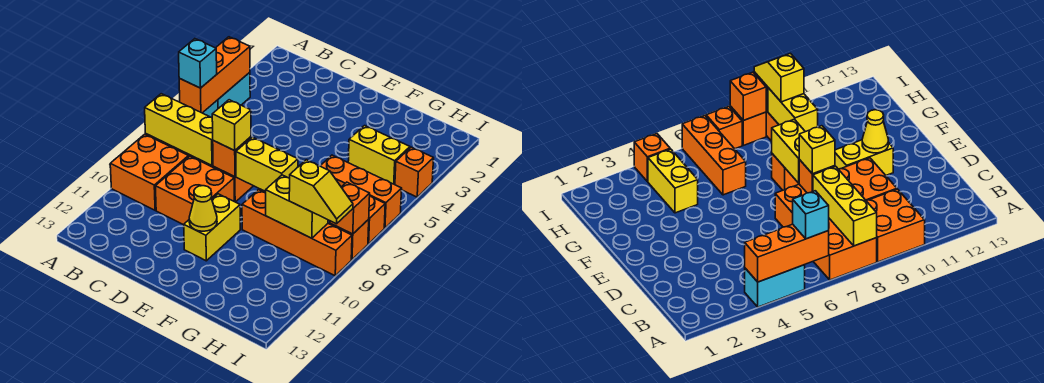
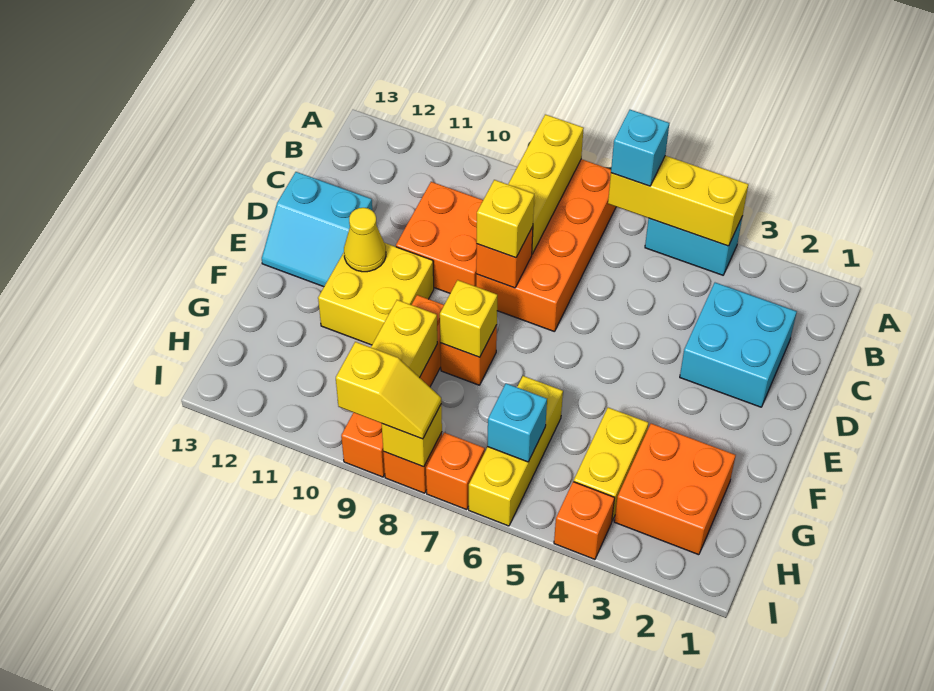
orange 1x3 brick [179,37,250,113] -> yellow 1x3 brick [608,156,748,246]
orange 2x2 brick [110,134,189,210] -> orange 2x2 brick moved to [614,424,736,555]
none -> cyan 2x2 brick [680,283,797,407]
none -> cyan 2x2 slope [262,172,372,287]
yellow 1x2 brick [236,137,298,192] -> yellow 1x1 brick [440,280,497,357]
yellow 1x2 brick [184,194,240,261] -> yellow 2x2 brick [318,243,434,345]
orange 1x3 brick [321,155,402,228] -> yellow 1x3 brick [469,376,563,526]
none -> cyan 1x1 brick [487,383,547,462]
yellow 1x2 slope [289,160,353,224] -> yellow 1x2 slope turned to [336,342,441,439]
orange 1x1 brick [330,182,370,234] -> yellow 1x1 brick [382,405,442,467]

